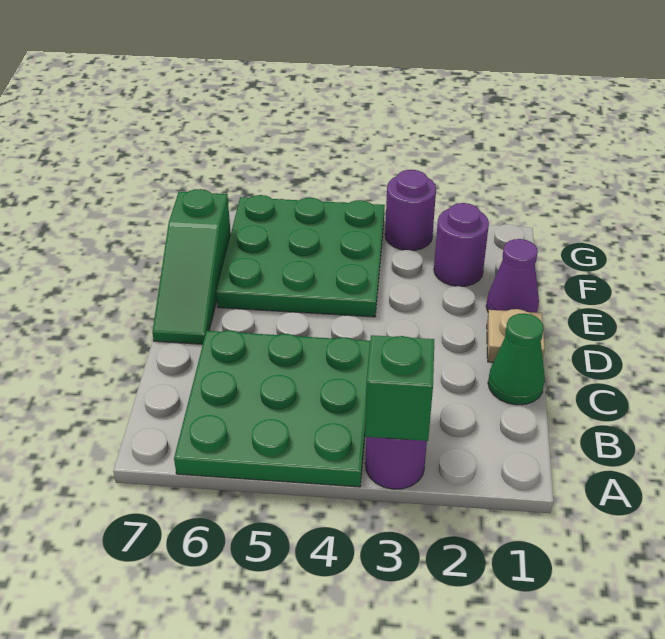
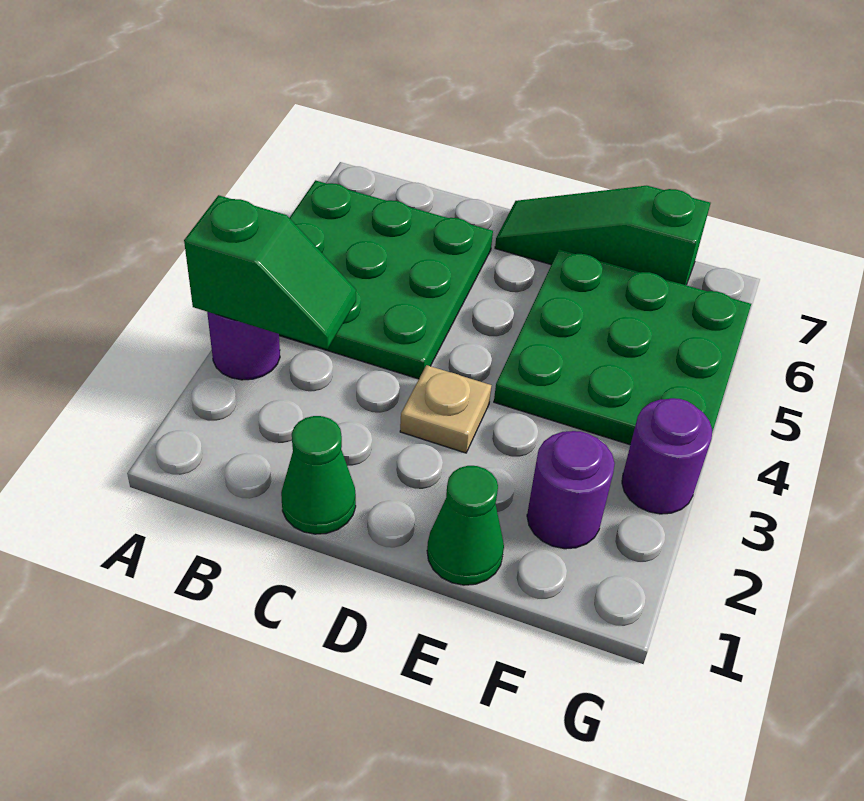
tan 1x1 plate [487,309,545,362] -> tan 1x1 plate moved to [400,365,491,453]
purple 1x1 cone [486,239,539,313] -> green 1x1 cone [427,466,504,585]

